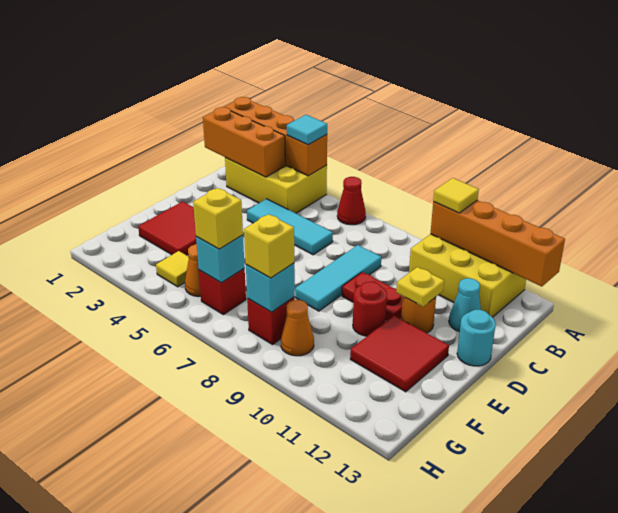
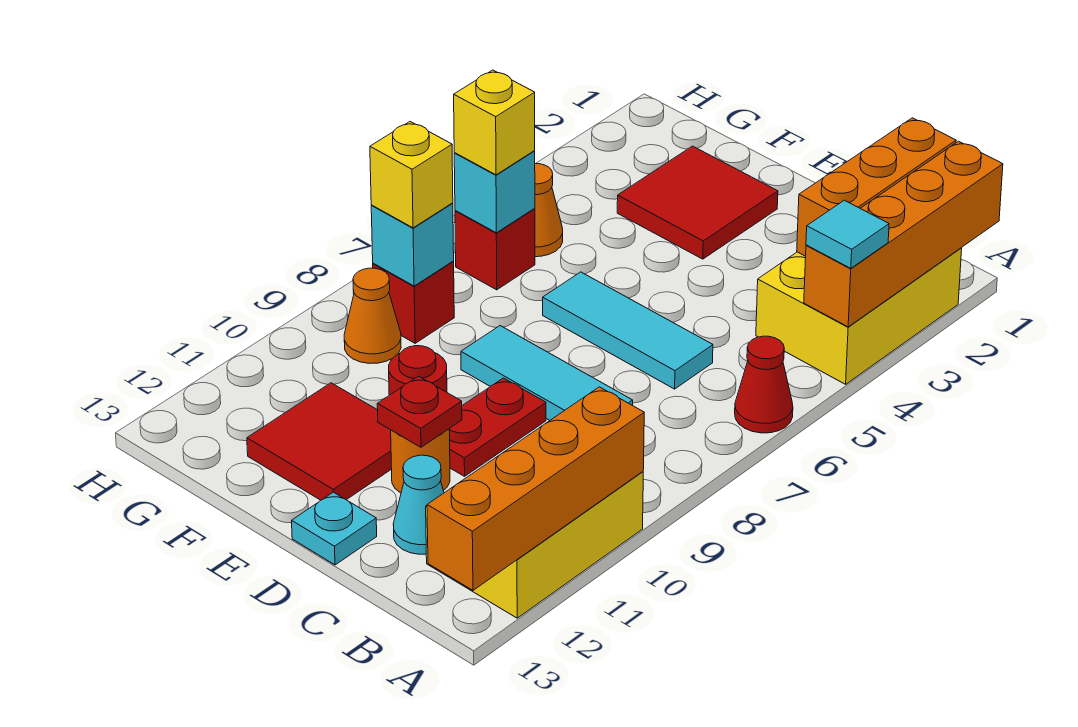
yellow 1x1 tile [433,178,479,213] -> none
cyan 1x3 tile [247,199,333,255] -> cyan 1x3 tile turned to [543,272,713,389]
yellow 1x1 plate [396,267,444,306] -> red 1x1 plate [377,376,462,447]
cyan 1x1 round brick [457,310,496,366] -> cyan 1x1 plate [292,492,377,565]
yellow 1x1 tile [156,251,189,287] -> none

